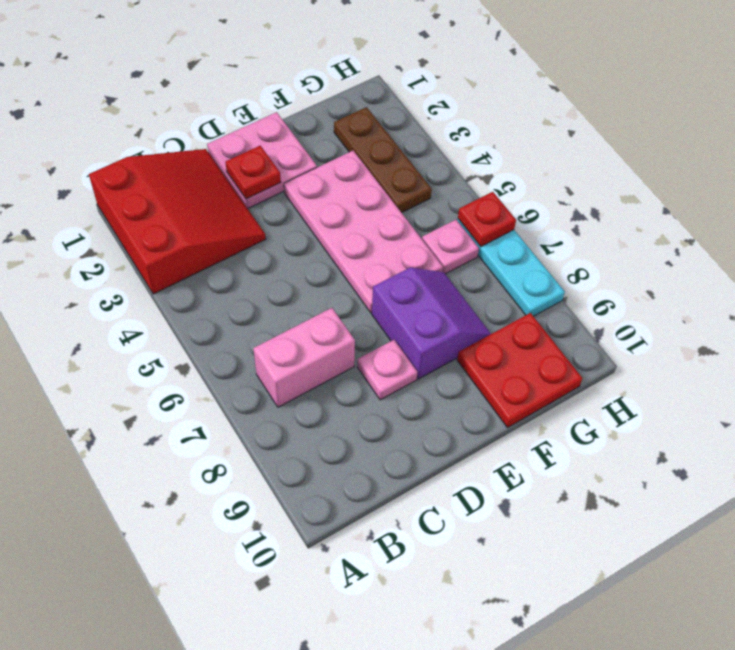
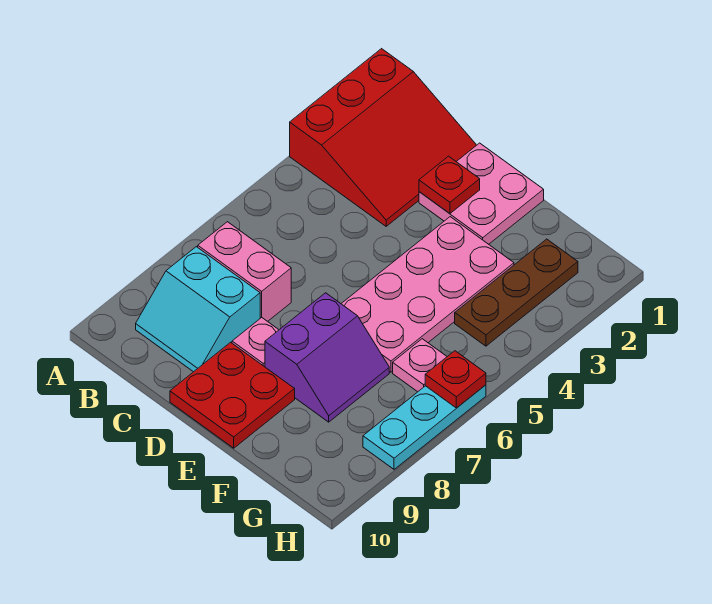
none -> cyan 2x2 slope [136,247,260,372]
red 2x2 plate [457,313,582,428] -> red 2x2 plate moved to [170,342,295,448]

